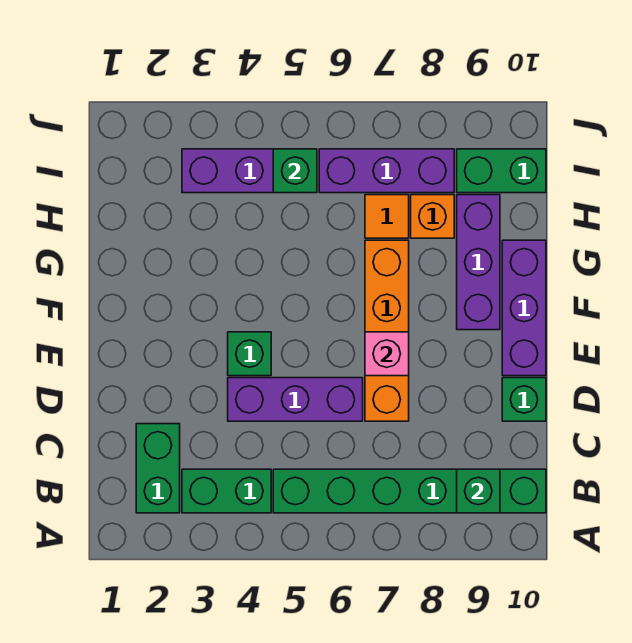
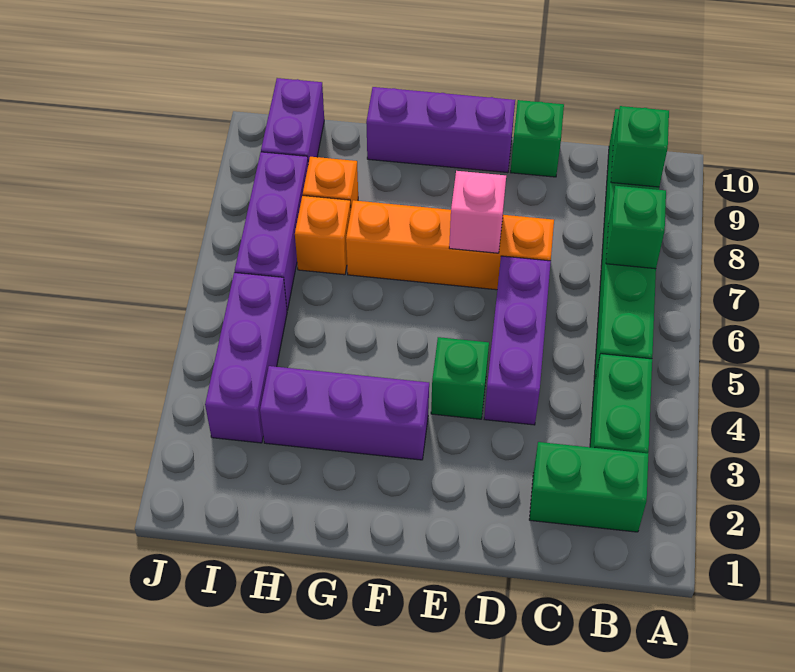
purple 1x3 brick [457,195,500,330] -> purple 1x3 brick moved to [260,366,429,460]
orange 1x1 tile [365,195,409,238] -> orange 1x1 brick [295,196,351,275]
green 1x1 brick [273,149,317,193] -> green 1x1 brick moved to [606,186,666,269]
green 1x2 brick [457,149,546,193] -> purple 1x2 brick [261,78,324,164]

